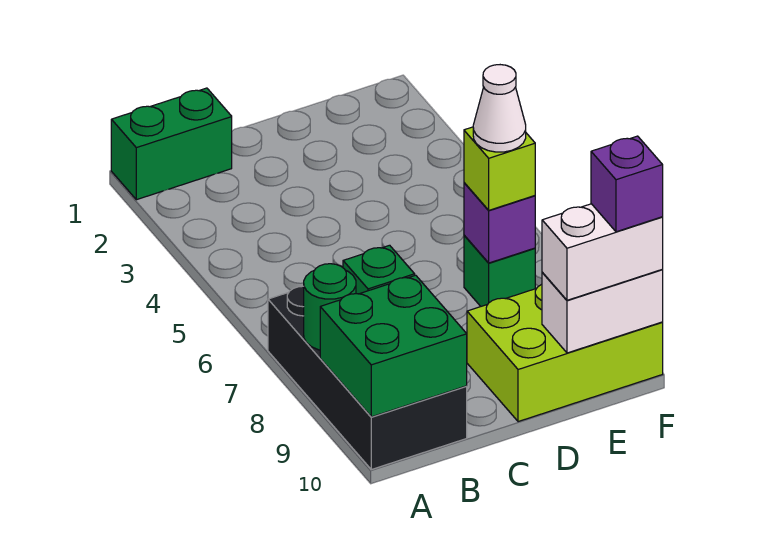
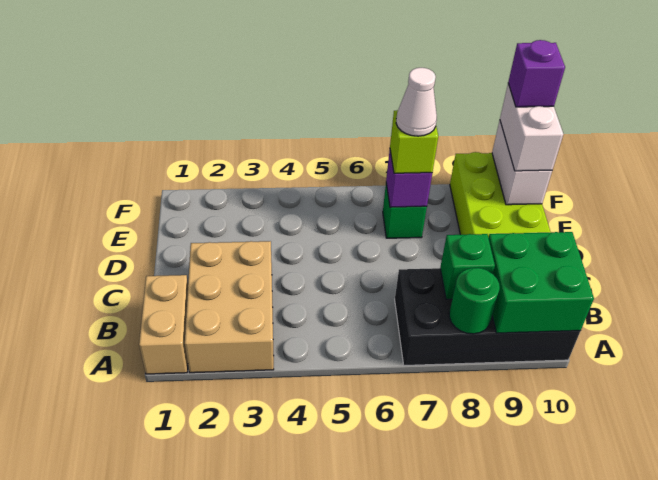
green 1x2 brick [111,88,232,200] -> tan 1x2 brick [139,275,188,374]
none -> tan 2x3 brick [185,241,274,373]

